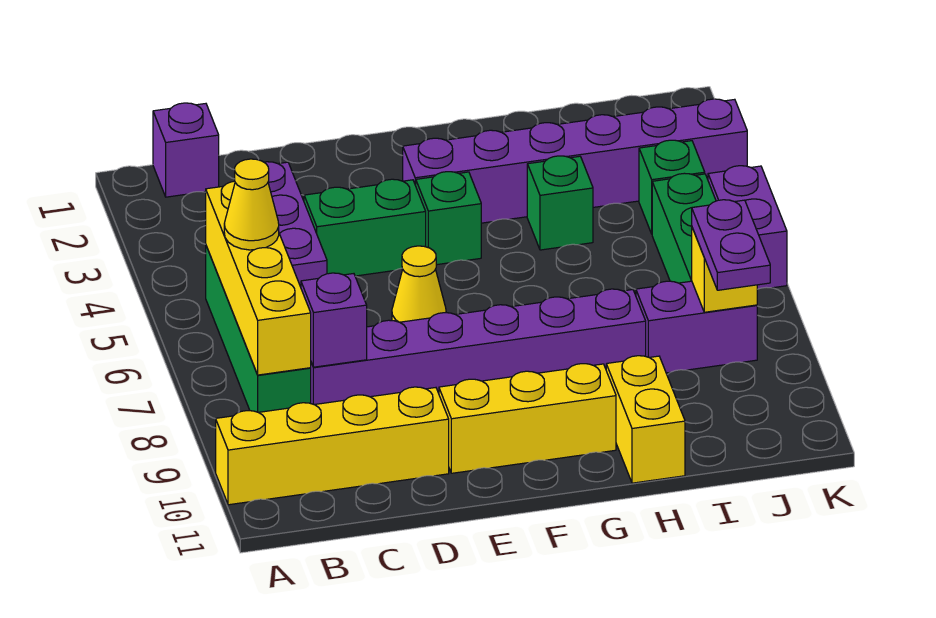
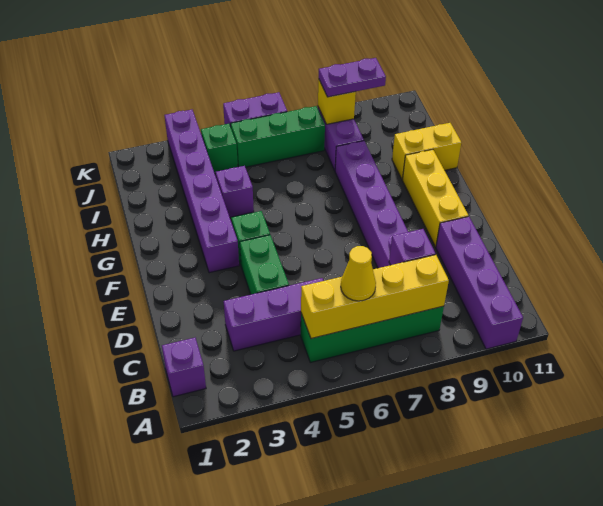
yellow 1x4 brick [216,387,449,505] -> purple 1x4 brick [436,217,523,349]
yellow 1x1 cone [392,246,446,322] -> none
green 1x1 brick [527,156,593,250] -> purple 1x1 brick [216,166,254,217]

